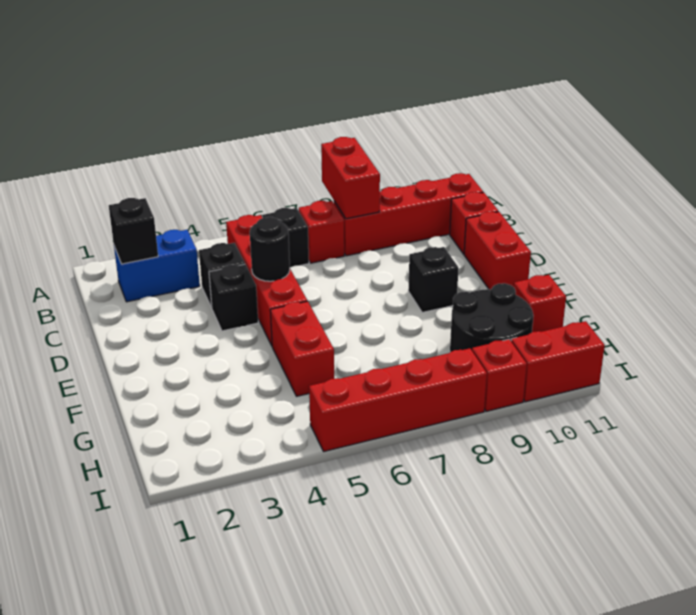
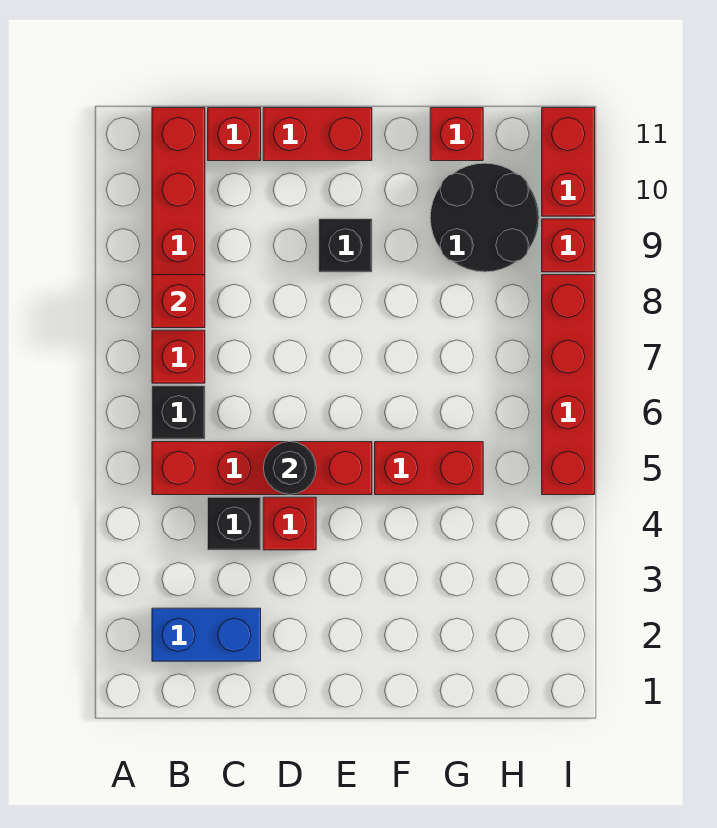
red 1x2 brick [321,137,380,219] -> red 1x1 brick [152,275,205,328]
blue 1x2 brick [114,230,200,302] -> blue 1x2 brick turned to [152,608,261,661]
black 1x1 brick [109,198,158,264] -> none
black 1x1 brick [209,264,258,331] -> red 1x1 brick [263,497,316,550]

